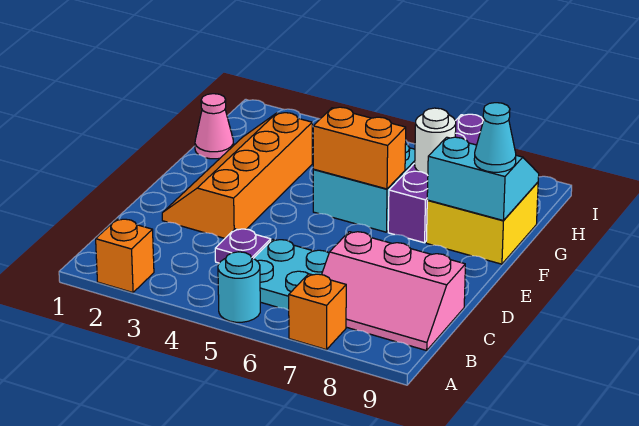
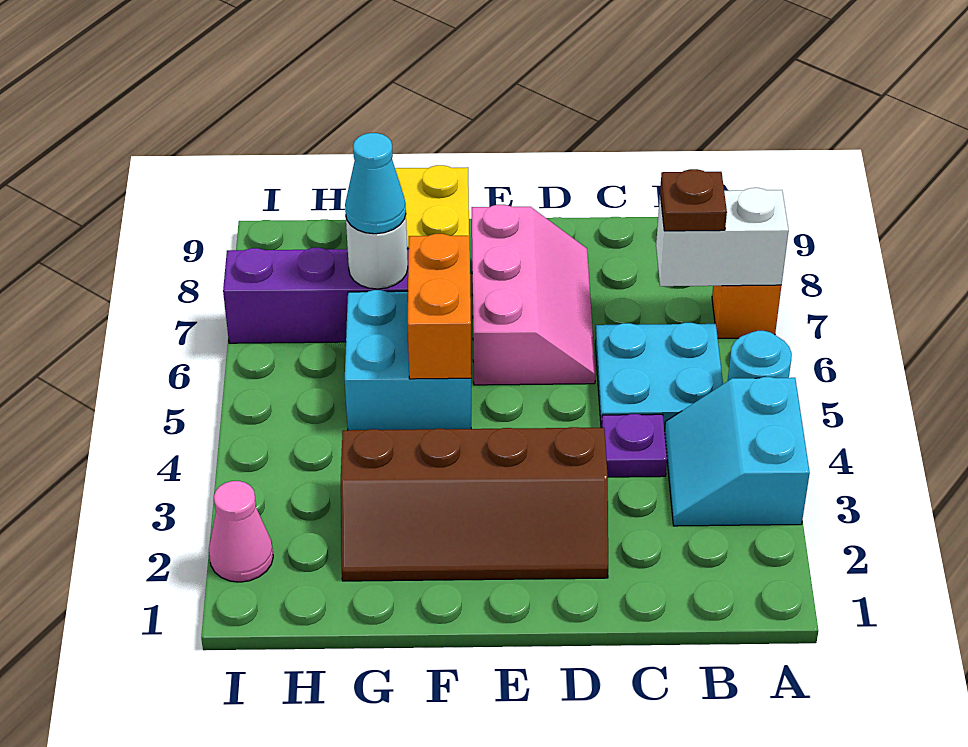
orange 1x1 brick [96,219,154,292] -> none
none -> white 1x2 brick [656,188,789,286]
pink 2x3 slope [322,232,465,351] -> pink 2x3 slope moved to [472,205,596,385]
none -> brown 1x1 plate [660,169,727,231]
orange 2x4 slope [162,113,312,238] -> brown 2x4 slope [341,427,608,581]
cyan 2x2 slope [427,137,539,221] -> cyan 2x2 slope moved to [665,377,810,526]
cyan 1x1 cone [474,103,516,172] -> cyan 1x1 cone moved to [345,133,406,234]
pink 1x1 cone [195,94,234,159] -> pink 1x1 cone moved to [209,481,273,582]

